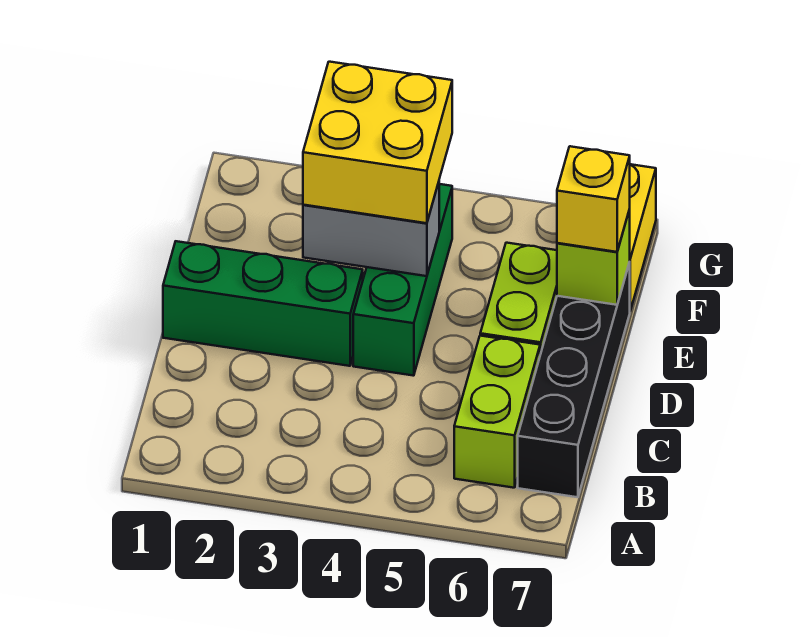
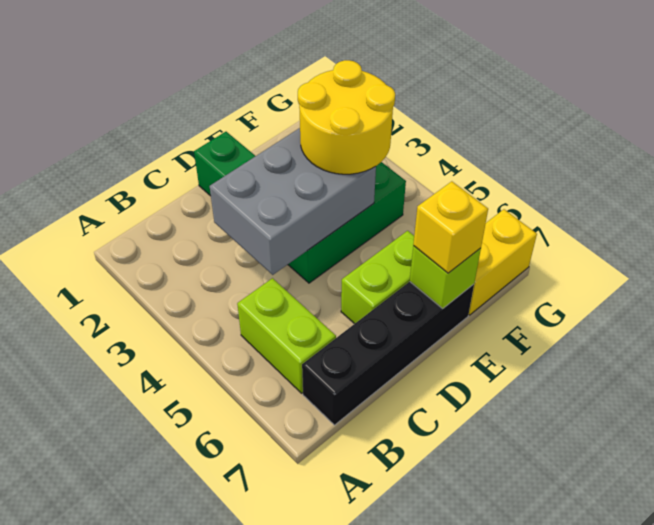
lime 1x2 brick [454,336,540,488] -> lime 1x2 brick turned to [237,278,336,393]
grey 1x2 brick [303,182,439,276] -> grey 2x3 brick [210,128,376,275]
yellow 2x2 brick [303,62,452,223] -> yellow 2x2 round brick [298,60,395,174]

